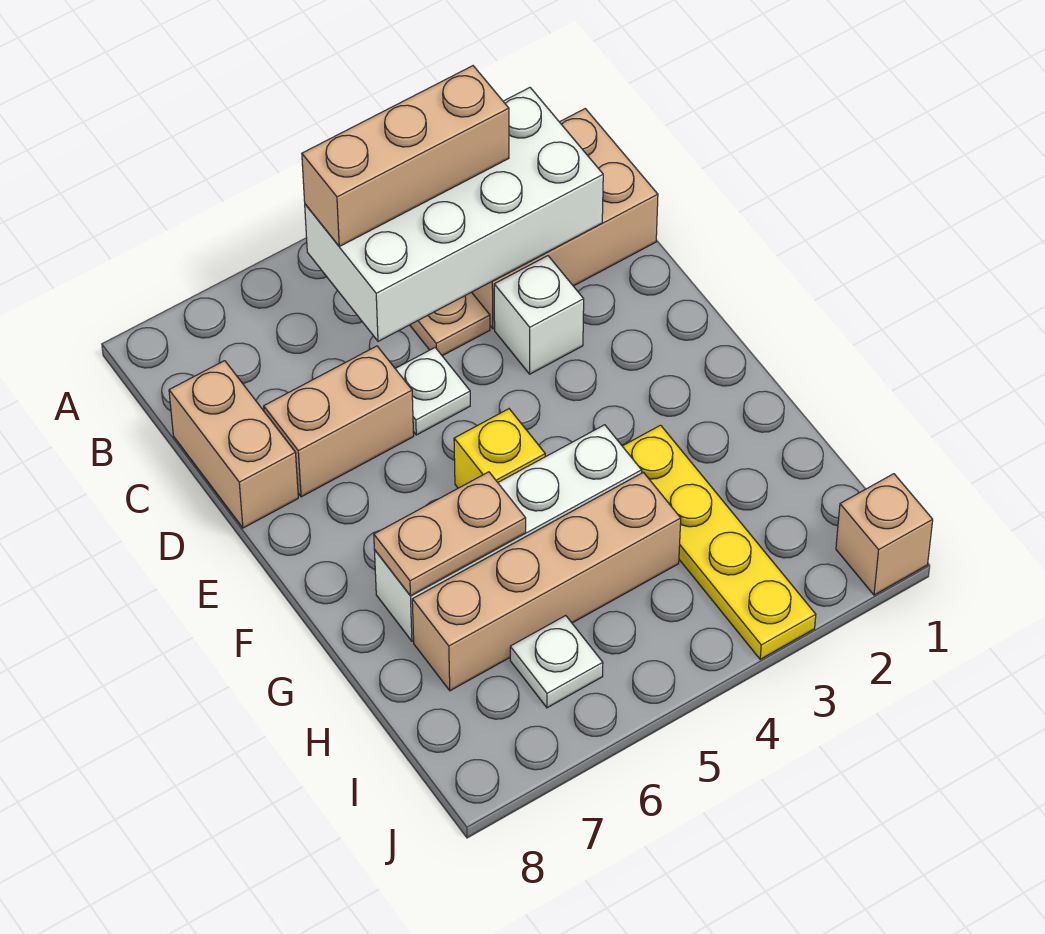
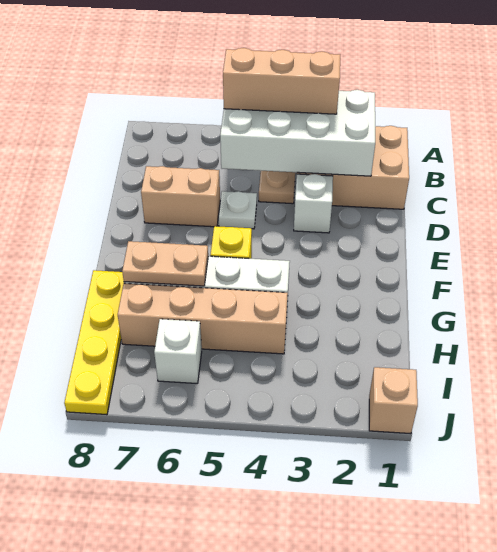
tan 1x2 brick [169,361,298,528] -> none
yellow 1x4 plate [623,425,816,659] -> yellow 1x4 plate moved to [64,270,124,415]
white 1x1 plate [510,616,603,708] -> white 1x1 brick [154,319,202,384]

